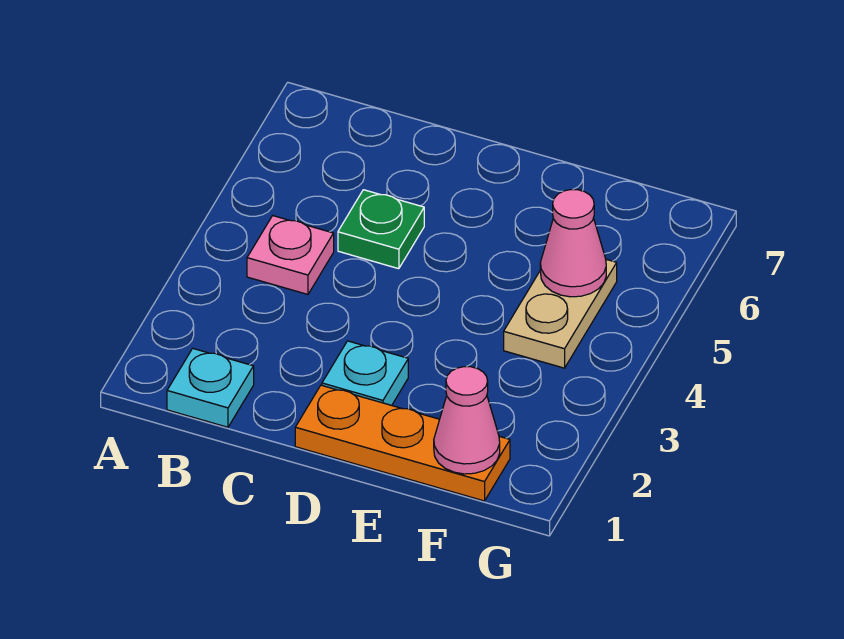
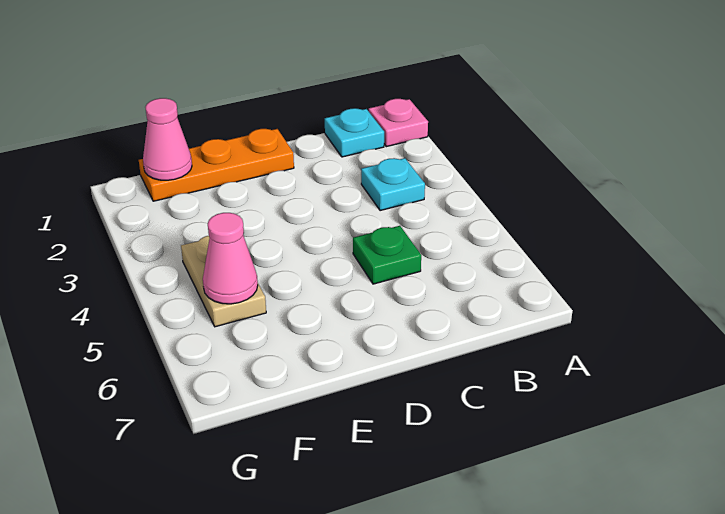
pink 1x1 plate [247,216,334,294] -> pink 1x1 plate moved to [369,99,428,147]
cyan 1x1 plate [322,341,408,405] -> cyan 1x1 plate moved to [361,158,425,211]

